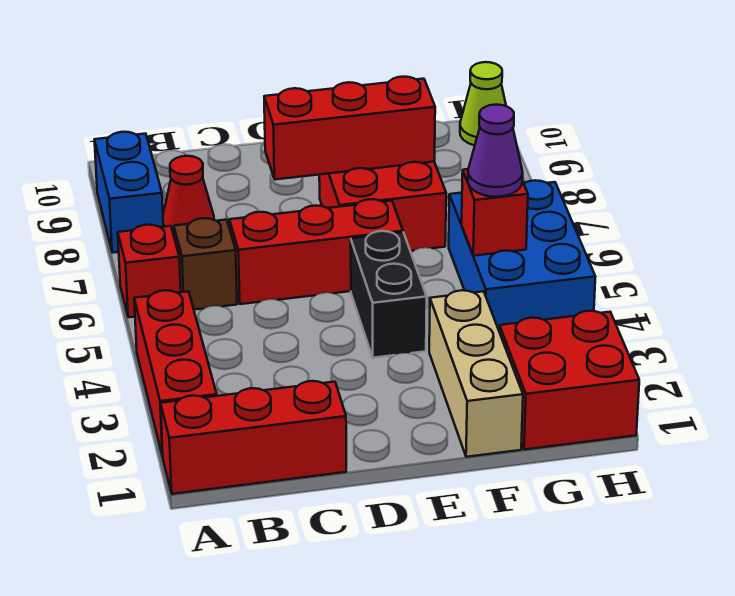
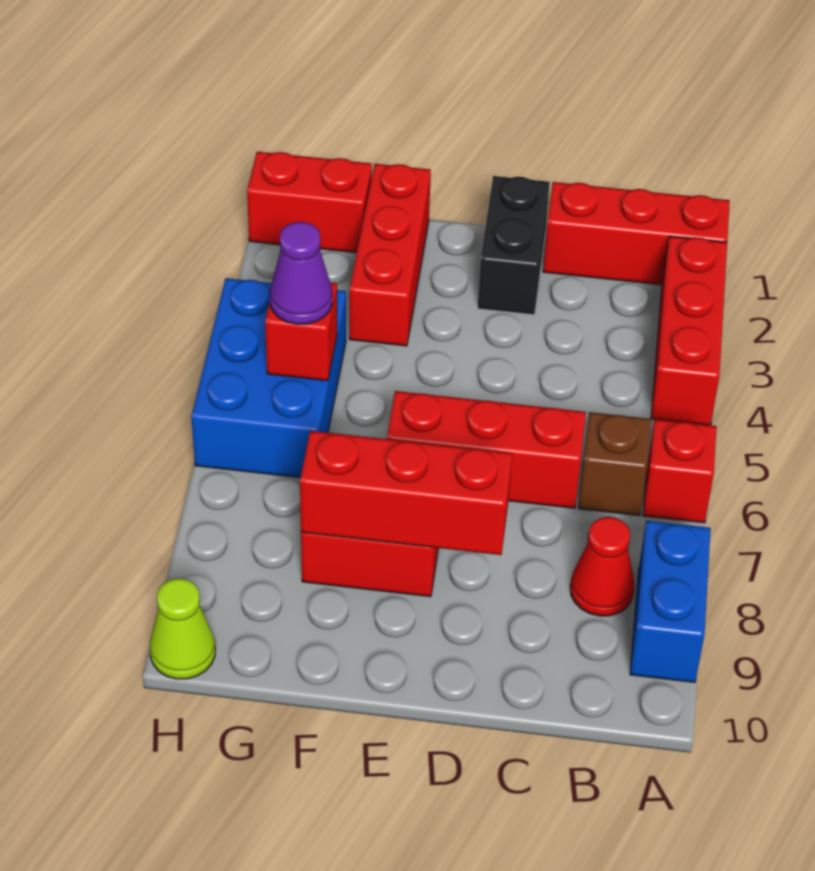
black 1x2 brick [351,231,427,358] -> black 1x2 brick moved to [478,176,550,315]
tan 1x3 brick [429,290,523,457] -> red 1x3 brick [349,164,431,346]
red 2x2 brick [499,311,639,450] -> red 1x2 brick [247,152,372,253]

